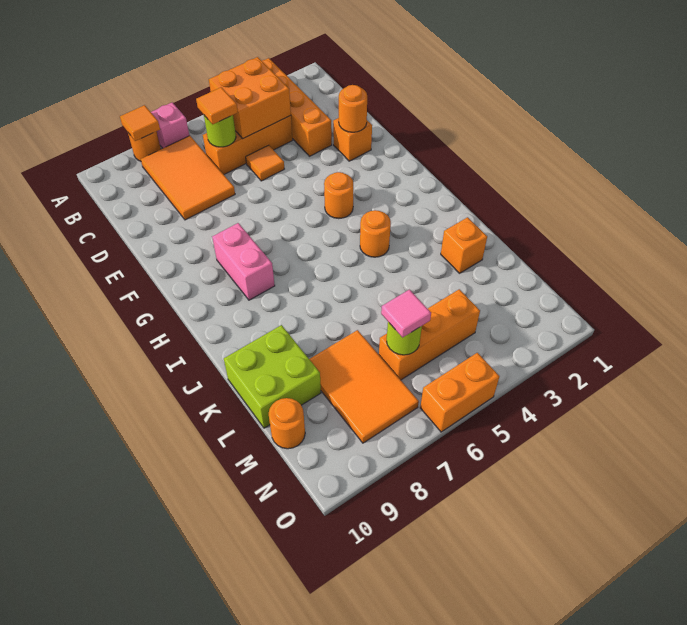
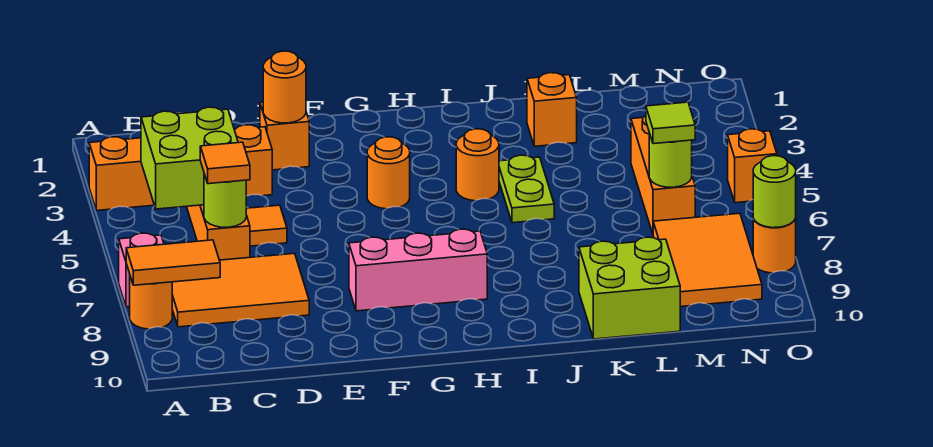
orange 1x1 tile [120,105,160,141] -> orange 1x2 tile [126,240,220,285]
orange 2x2 brick [209,57,291,138] -> lime 2x2 brick [141,107,238,209]
pink 1x2 brick [212,223,275,300] -> pink 1x3 brick [349,229,487,311]
none -> lime 1x2 plate [499,155,554,223]
orange 2x3 tile [309,330,419,443] -> orange 2x3 tile turned to [653,213,762,307]
pink 1x1 tile [381,290,431,337] -> lime 1x1 tile [646,102,695,144]
orange 1x1 round brick [269,398,305,449] -> orange 1x1 round brick moved to [753,218,796,273]
orange 1x2 brick [420,353,499,432] -> orange 1x1 brick [728,129,777,203]
none -> lime 1x1 round brick [753,156,796,228]

